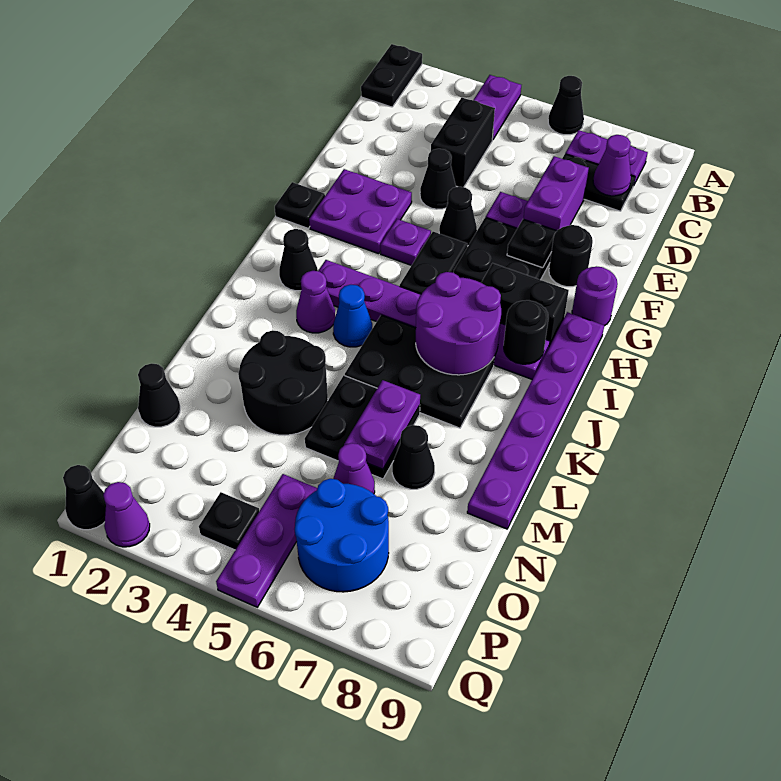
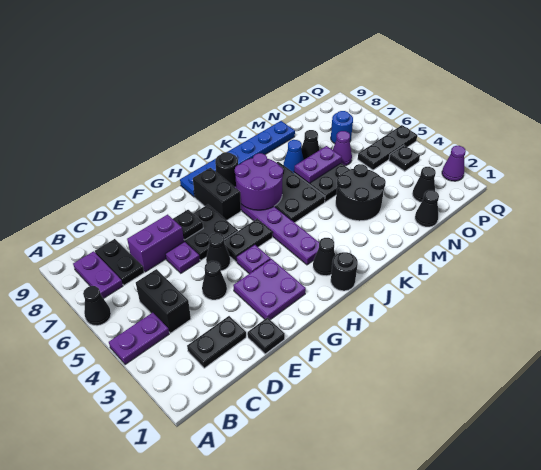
black 1x2 plate [361,44,422,107] -> black 1x2 plate moved to [187,316,246,368]
black 1x2 brick [431,97,495,187] -> black 1x2 brick turned to [136,269,191,333]
purple 1x1 cone [593,135,631,196] -> none
black 1x1 round brick [549,225,593,287] -> black 1x1 round brick moved to [331,252,358,291]
black 1x1 plate [275,182,325,228] -> black 1x1 plate moved to [248,318,285,354]
purple 1x1 round brick [572,266,618,326] -> none
purple 1x6 plate [467,312,604,529] -> blue 1x6 plate [180,121,295,197]
purple 1x1 cone [296,271,335,333] -> none
blue 1x1 cone [333,285,372,347] -> blue 1x1 cone moved to [284,140,304,173]
purple 1x3 plate [216,474,317,607] -> black 1x3 plate [358,125,417,170]
blue 2x2 round brick [295,479,389,592] -> blue 1x1 round brick [331,111,353,144]
black 1x1 cone [63,465,106,530] -> black 1x1 cone moved to [412,167,436,202]

